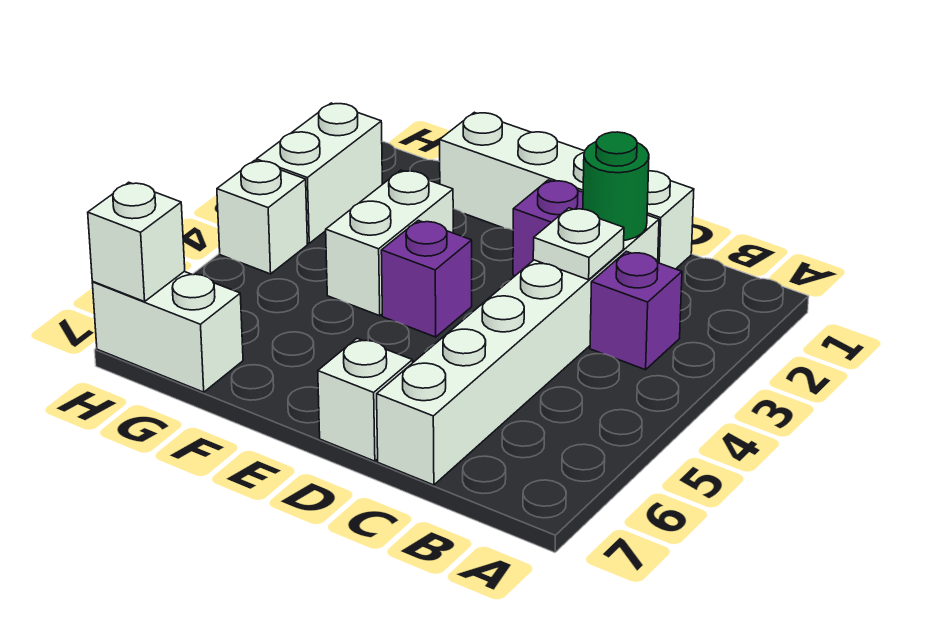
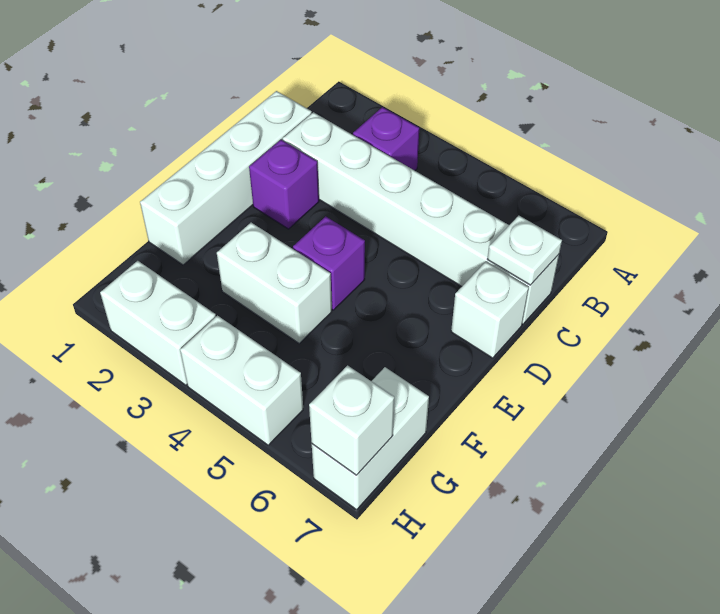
green 1x1 round brick [583,132,649,240] -> none
white 1x1 plate [533,208,624,280] -> white 1x1 plate moved to [487,216,562,285]
white 1x1 brick [217,160,308,274] -> white 1x2 brick [180,316,303,445]

